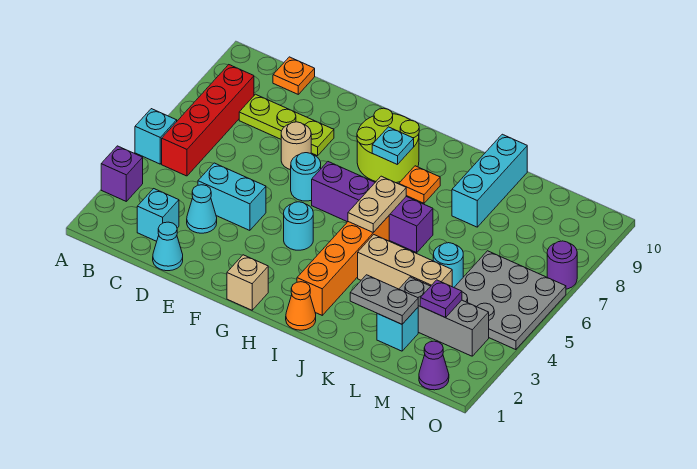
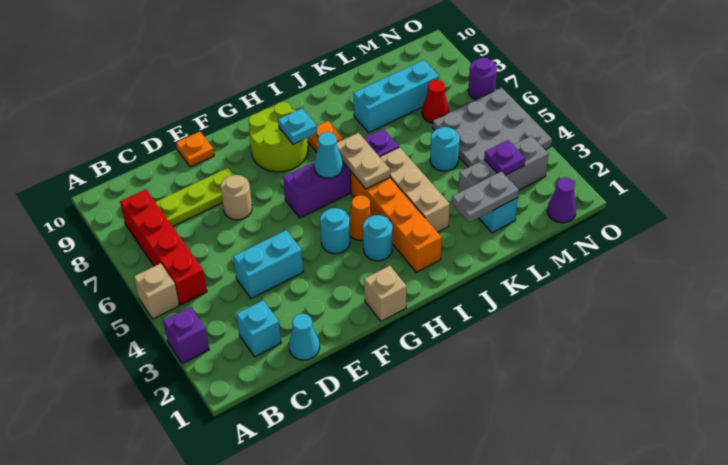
cyan 1x1 brick [135,109,177,164] -> tan 1x1 brick [134,263,179,319]
orange 1x1 plate [273,57,315,94] -> orange 1x1 plate moved to [176,132,214,167]
cyan 1x1 cone [187,185,217,233] -> cyan 1x1 cone moved to [314,132,343,178]
cyan 1x1 round brick [291,153,321,201] -> cyan 1x1 round brick moved to [363,215,392,261]
orange 1x1 cone [286,282,316,330] -> orange 1x1 cone moved to [349,195,373,241]
tan 1x3 brick [358,235,452,289] -> tan 1x3 brick turned to [380,147,450,232]
cyan 1x3 brick [452,134,527,227] -> cyan 1x3 brick turned to [353,60,439,132]
none -> red 1x1 cone [422,80,449,123]

